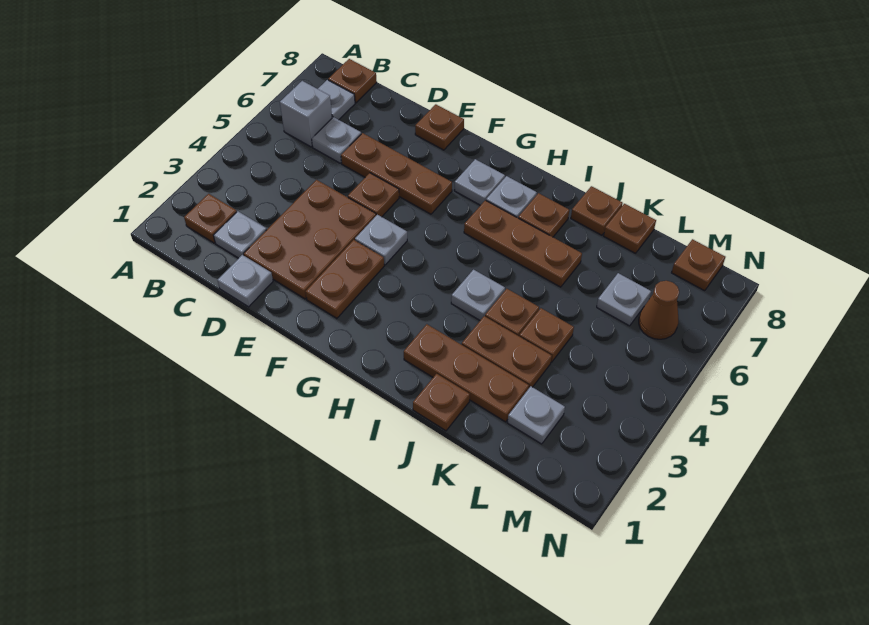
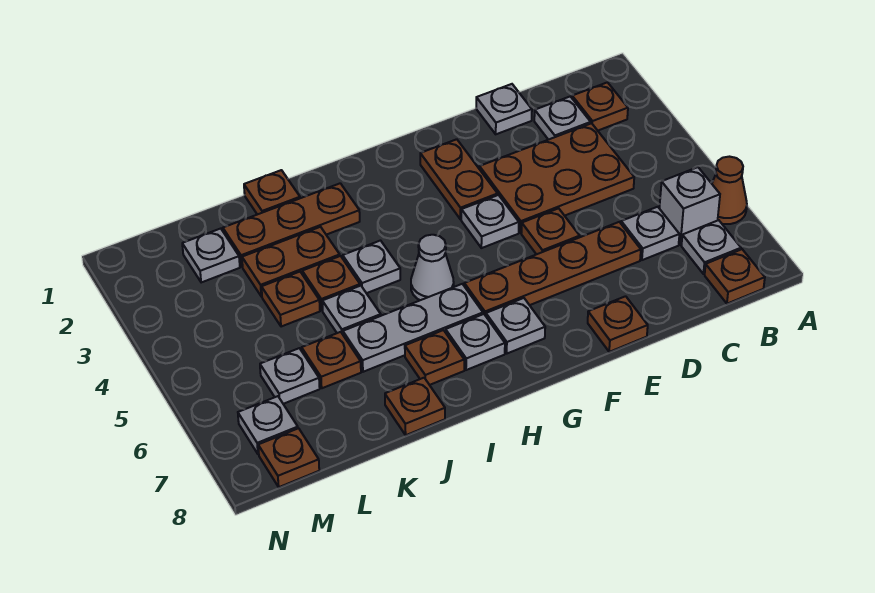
brown 2x3 plate [244,180,376,299] -> brown 2x3 plate turned to [479,123,634,233]
brown 1x3 plate [341,133,452,214] -> brown 1x4 plate [464,222,641,316]
none -> grey 1x1 cone [411,235,454,300]
brown 1x3 plate [464,200,582,287] -> grey 1x3 plate [343,284,483,372]
none -> grey 1x1 plate [322,286,381,334]
brown 1x1 plate [604,204,656,253] -> brown 1x1 plate moved to [302,332,361,388]
brown 1x1 cone [639,281,679,339] -> brown 1x1 cone moved to [712,157,747,224]
none -> grey 1x1 plate [238,396,298,454]

